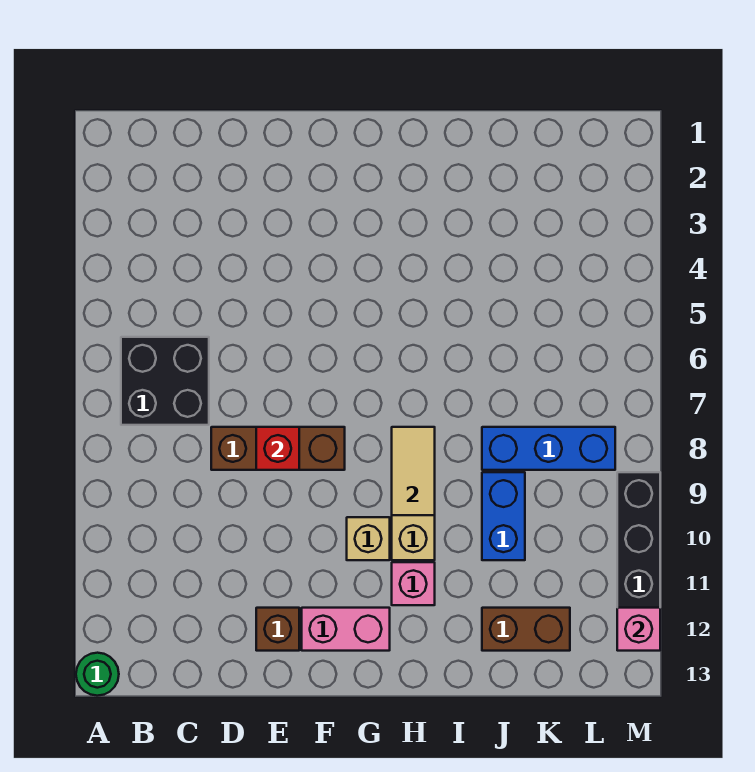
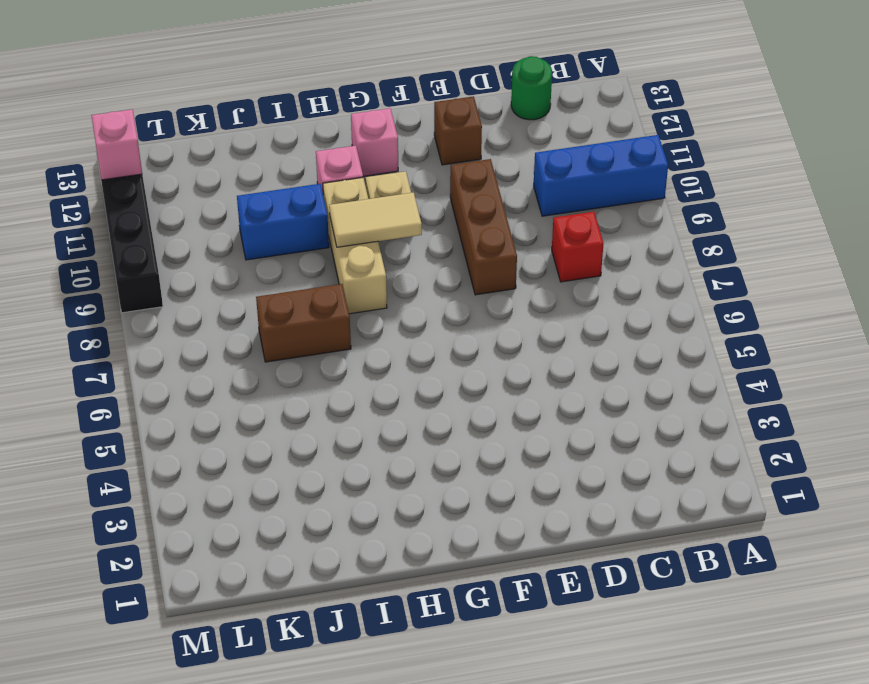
green 1x1 round brick [76,653,119,696] -> green 1x1 round brick moved to [511,56,552,120]
black 2x2 brick [121,337,209,425] -> none
brown 1x3 brick [211,427,345,470] -> brown 1x3 brick turned to [450,159,517,295]
red 1x1 brick [256,427,299,470] -> red 1x1 brick moved to [552,212,604,282]
pink 1x2 brick [302,608,390,651] -> pink 1x1 brick [351,108,398,176]
tan 1x2 tile [392,427,435,515] -> tan 1x2 tile turned to [329,192,422,247]
blue 1x3 brick [482,427,615,470] -> blue 1x3 brick moved to [534,135,668,216]
blue 1x2 brick [482,472,525,560] -> blue 1x2 brick turned to [237,184,329,260]
brown 1x2 brick [482,608,570,651] -> brown 1x2 brick moved to [256,284,351,362]

